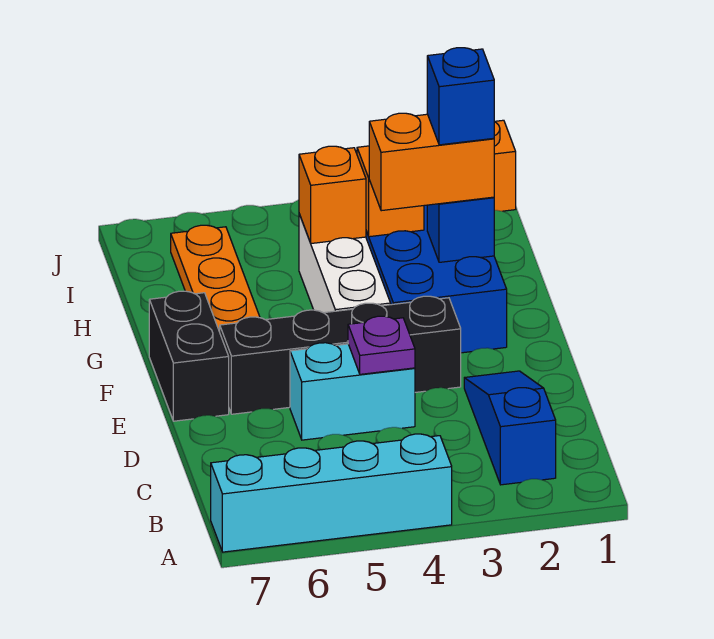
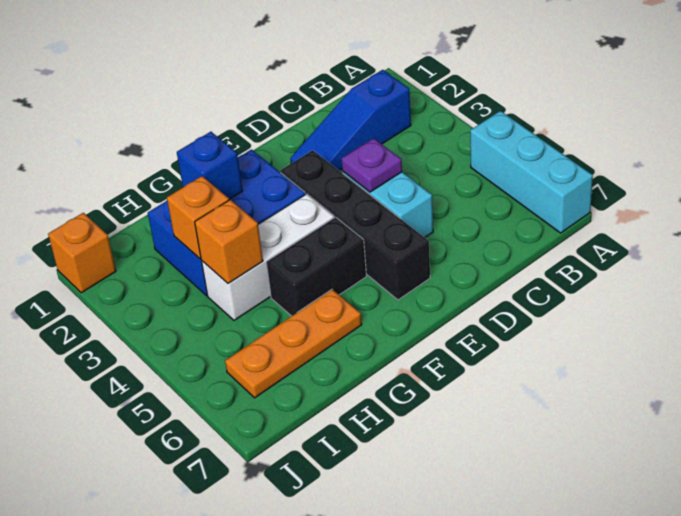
cyan 1x4 brick [211,434,452,552] -> cyan 1x3 brick [470,111,593,233]
black 1x2 brick [149,291,229,421] -> black 1x2 brick moved to [266,217,366,316]
orange 1x2 brick [369,113,494,211] -> none
blue 1x1 brick [427,48,495,145] -> none

